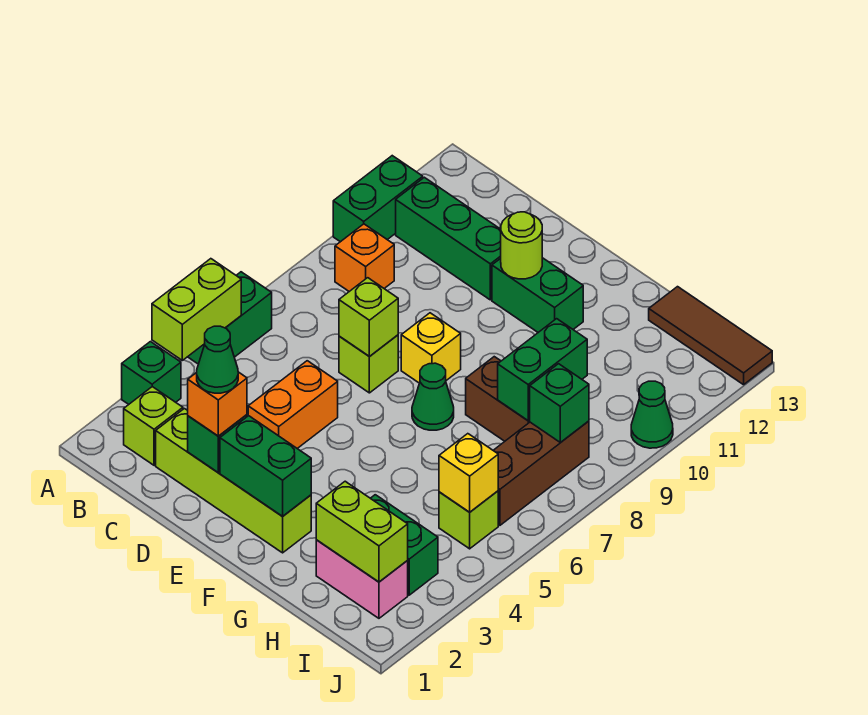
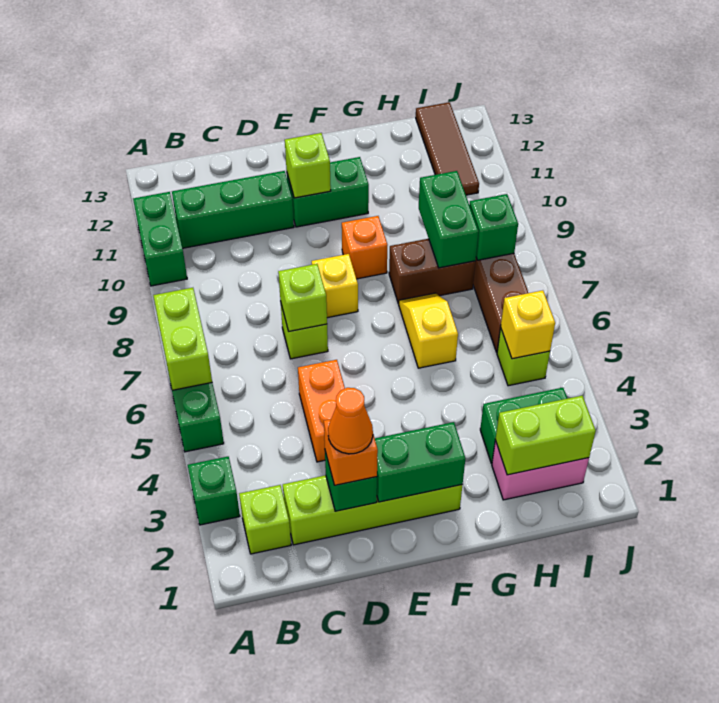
lime 1x2 brick [152,259,241,360] -> lime 1x2 brick moved to [153,288,212,390]
orange 1x1 brick [335,224,394,291] -> orange 1x1 brick moved to [342,216,387,279]
green 1x1 cone [197,326,238,393] -> orange 1x1 cone [328,388,373,454]
lime 1x1 round brick [501,212,542,279] -> lime 1x1 brick [285,133,331,198]
green 1x1 cone [412,363,454,430] -> none
none -> yellow 1x2 slope [398,293,458,368]
brown 1x3 tile [649,287,772,385] -> brown 1x3 tile turned to [416,102,479,195]
green 1x1 cone [631,381,673,448] -> none

